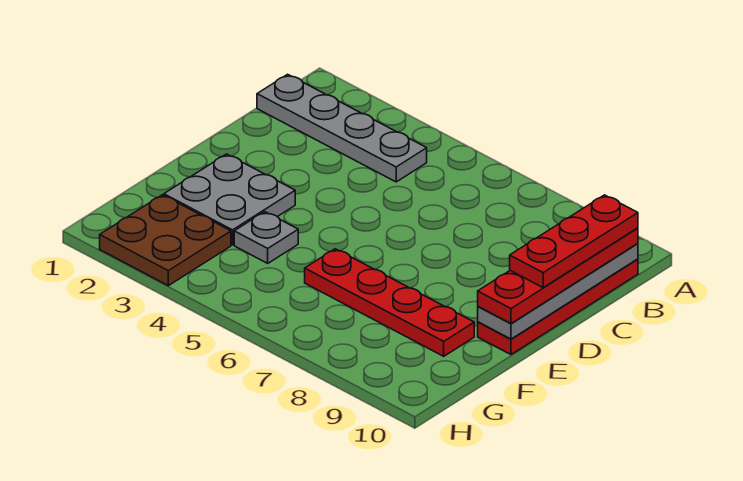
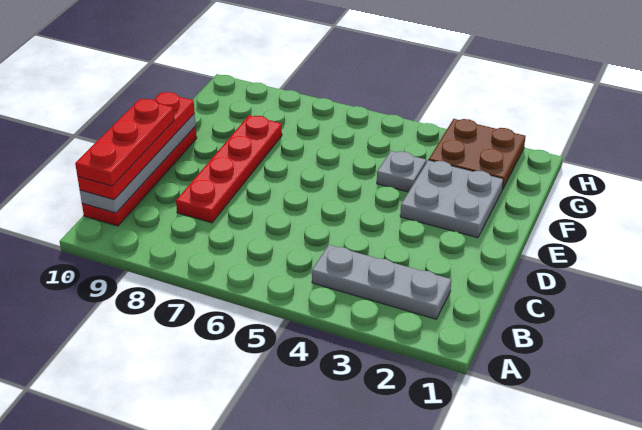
grey 1x4 plate [257,74,427,182] -> grey 1x3 plate [312,245,452,319]
red 1x4 plate [305,249,474,356] -> red 1x4 plate turned to [176,115,282,223]

